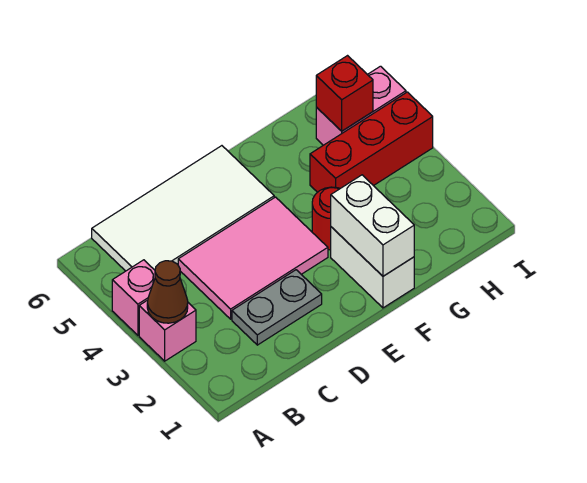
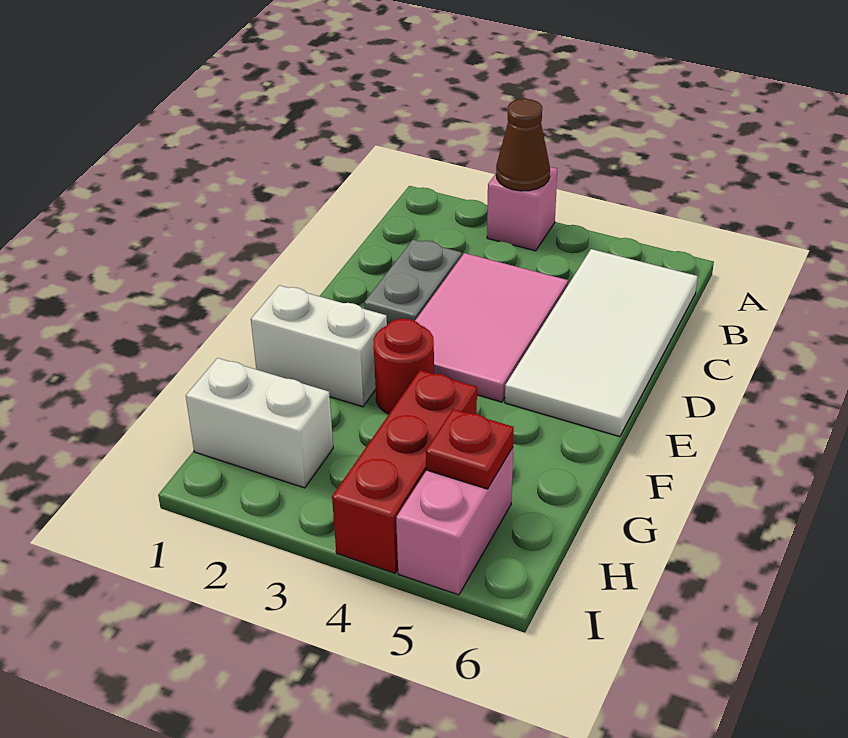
pink 1x1 brick [112,260,155,335] -> none
white 1x2 brick [331,175,414,276] -> white 1x2 brick moved to [186,358,333,488]
red 1x1 brick [316,56,373,131] -> red 1x1 plate [426,409,514,489]

